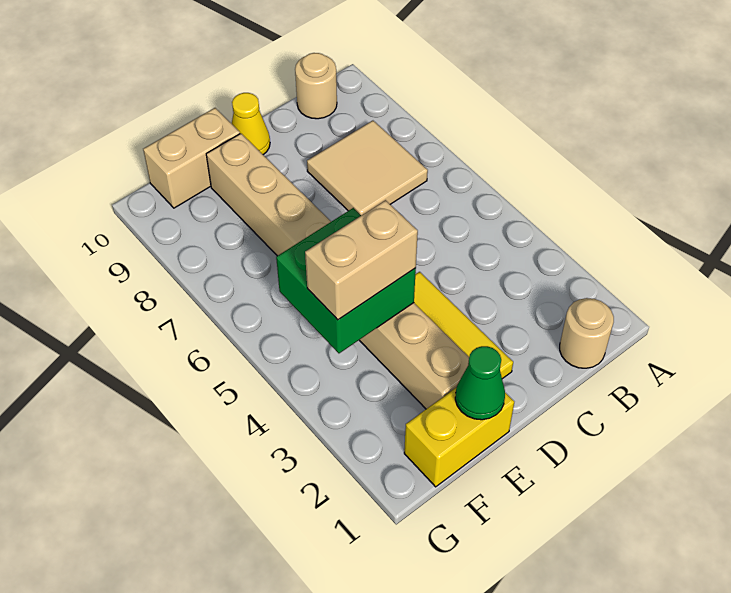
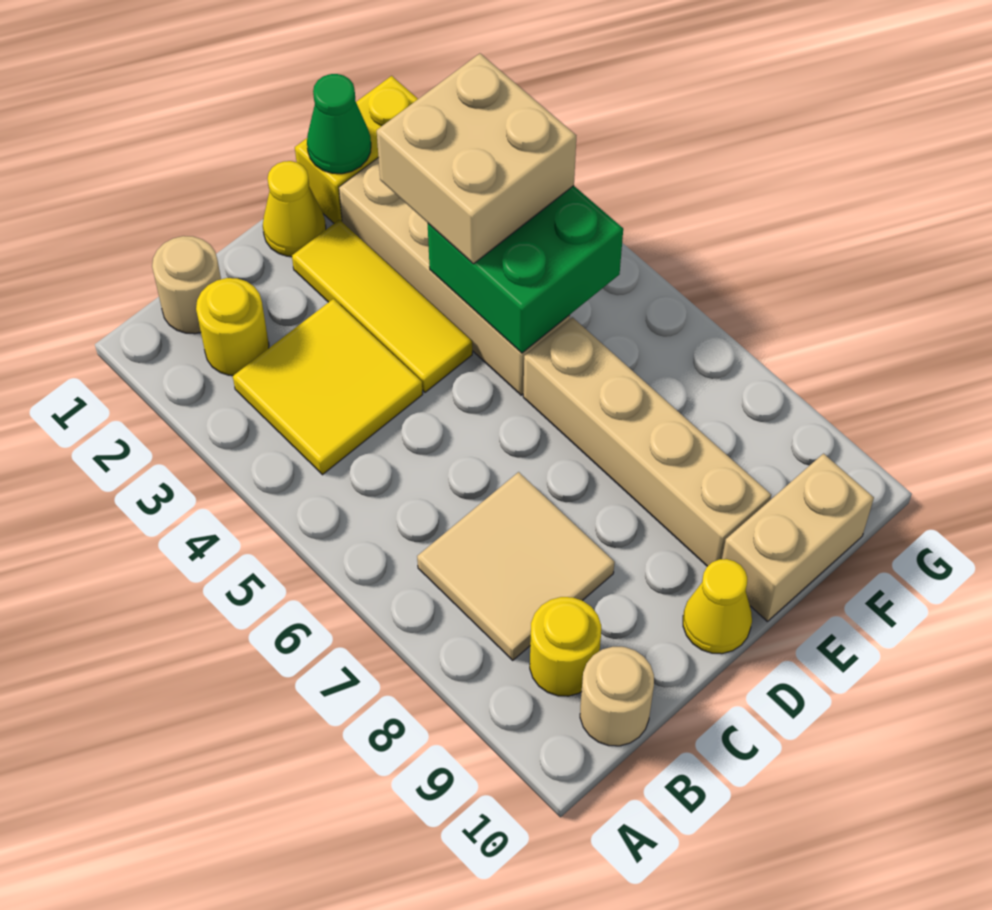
none -> yellow 1x1 round brick [196,278,269,376]
none -> yellow 2x2 tile [233,299,423,475]
none -> yellow 1x1 round brick [530,597,601,696]
none -> yellow 1x1 cone [263,161,326,257]
tan 1x2 brick [305,200,418,320] -> tan 2x2 brick [377,54,576,264]

